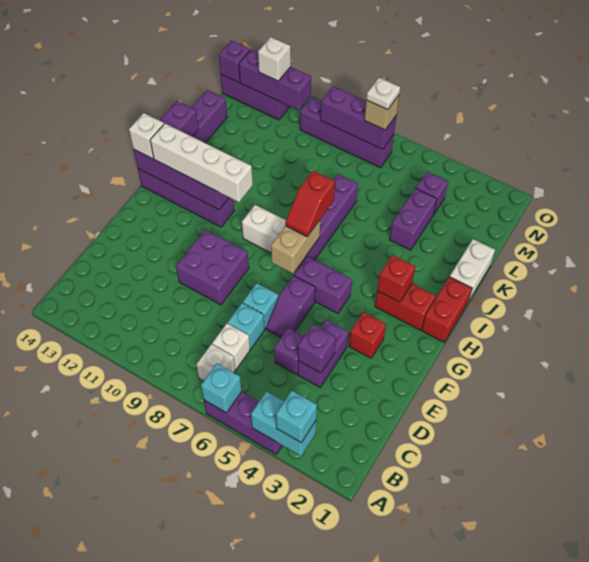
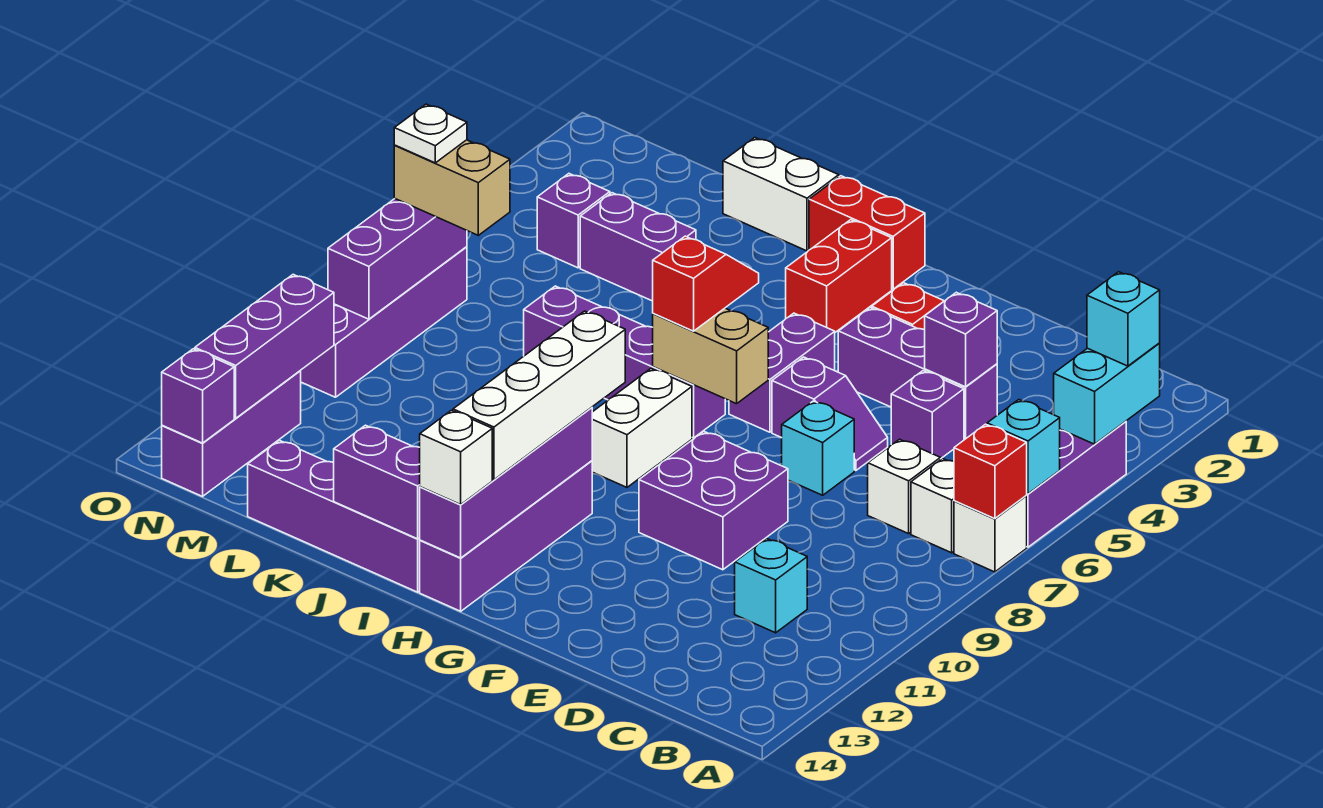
purple 1x2 brick [298,320,349,387] -> purple 1x3 brick [838,308,997,440]
cyan 1x1 brick [228,303,265,349] -> cyan 1x1 brick moved to [735,538,807,633]
red 1x1 brick [377,255,415,302] -> red 1x1 brick moved to [954,424,1027,519]
red 1x2 slope [285,171,335,237] -> red 1x2 slope turned to [653,236,759,331]
tan 1x1 brick [364,95,399,130] -> tan 1x2 brick [394,140,510,235]
white 1x1 brick [258,37,291,81] -> white 1x1 brick moved to [954,496,1027,572]

